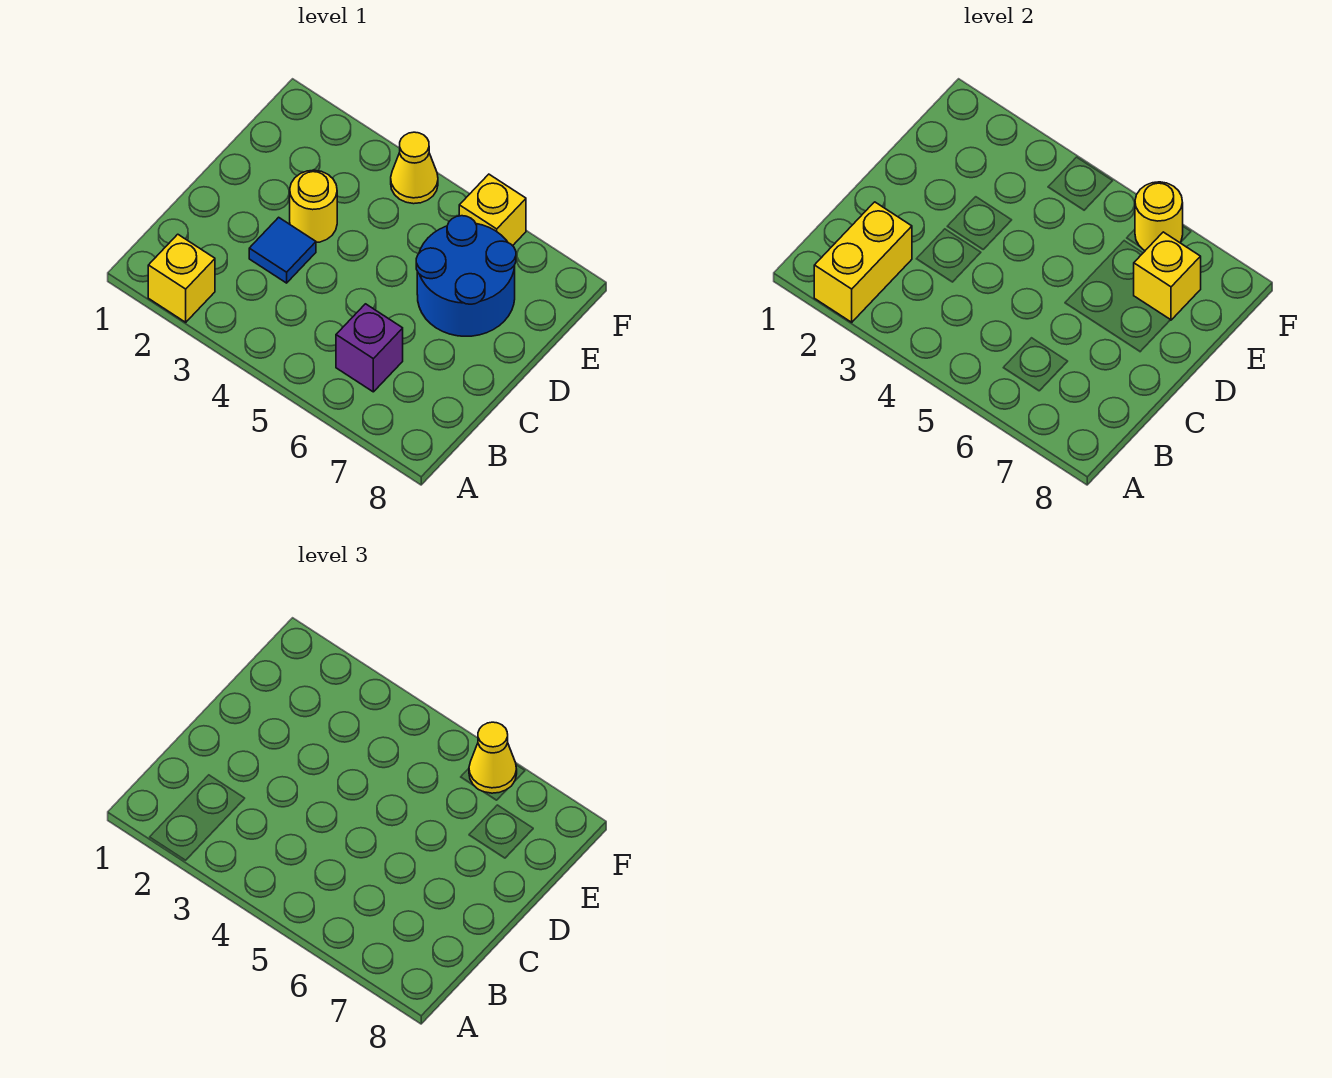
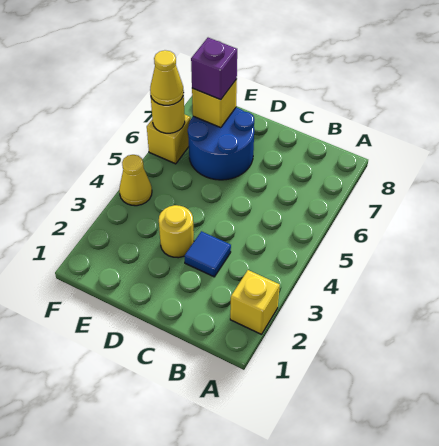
yellow 1x2 brick [814,202,912,322] -> none
purple 1x1 brick [336,304,403,392] -> purple 1x1 brick moved to [191,38,237,100]

